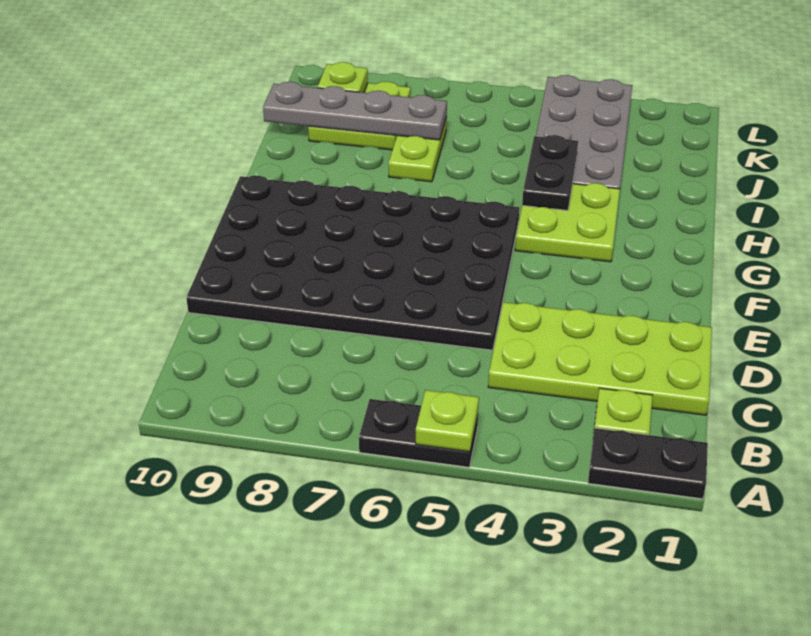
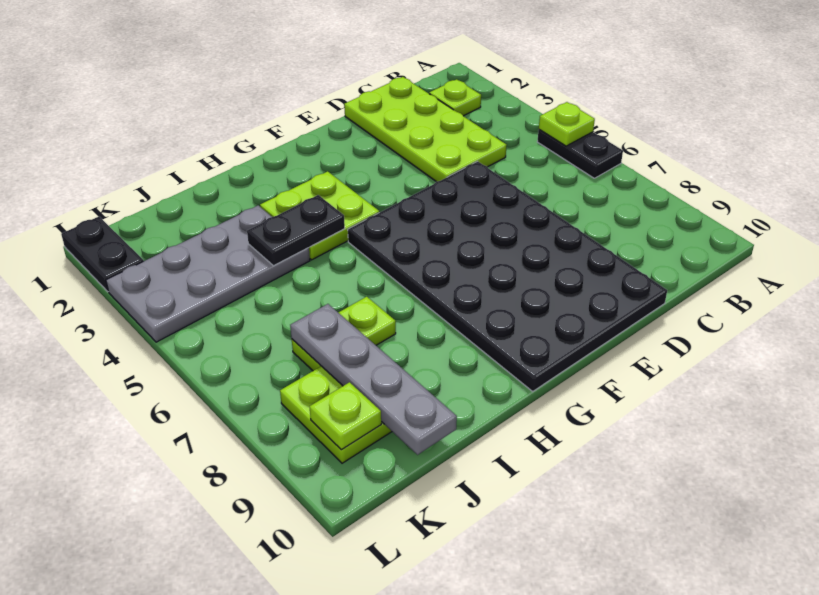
black 1x2 plate [588,428,708,499] -> black 1x2 plate moved to [61,217,144,292]

